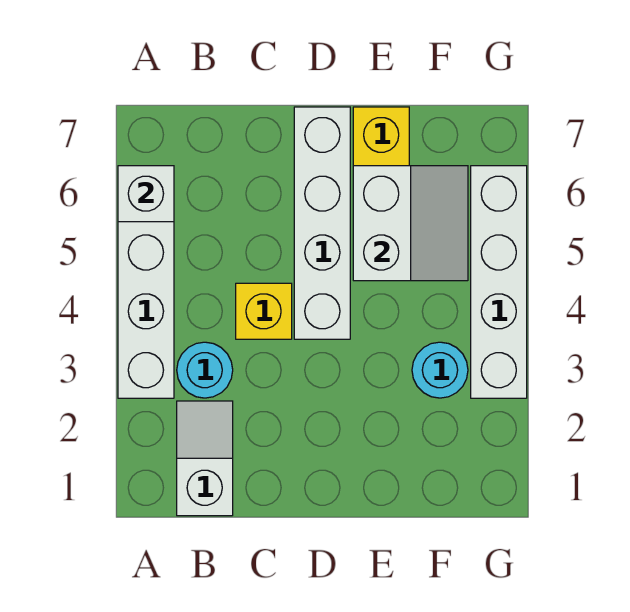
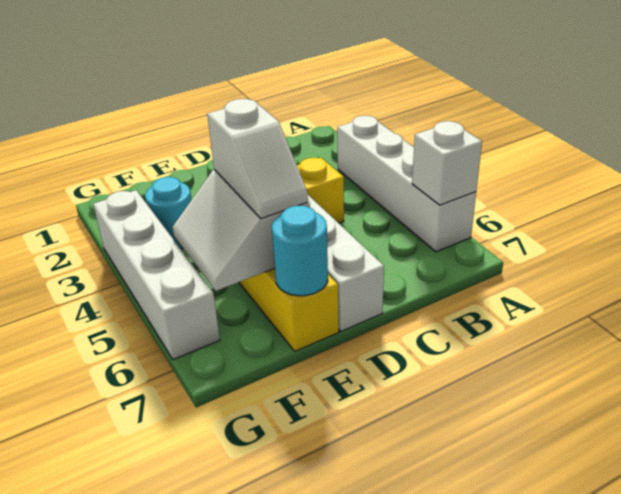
white 1x2 slope [177,401,233,516] -> white 1x2 slope moved to [207,99,308,219]
cyan 1x1 round brick [177,342,233,398] -> cyan 1x1 round brick moved to [272,206,328,296]

